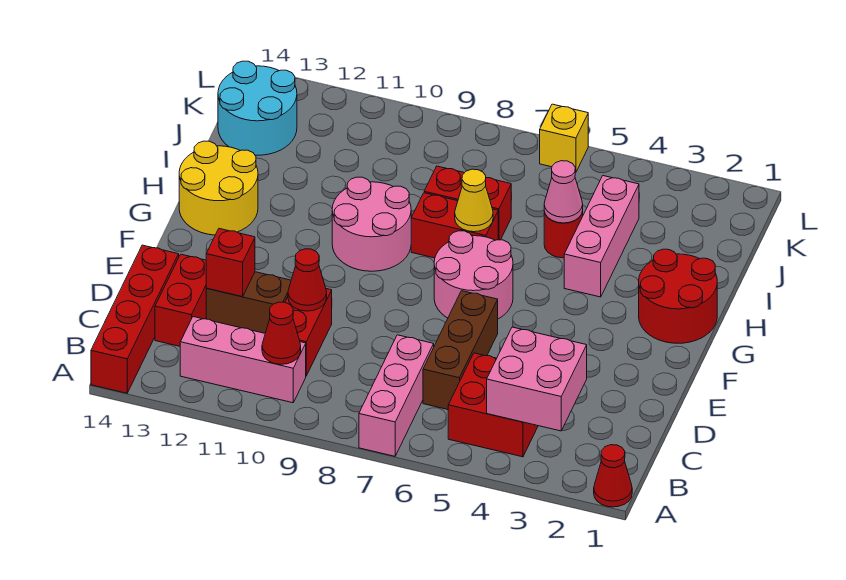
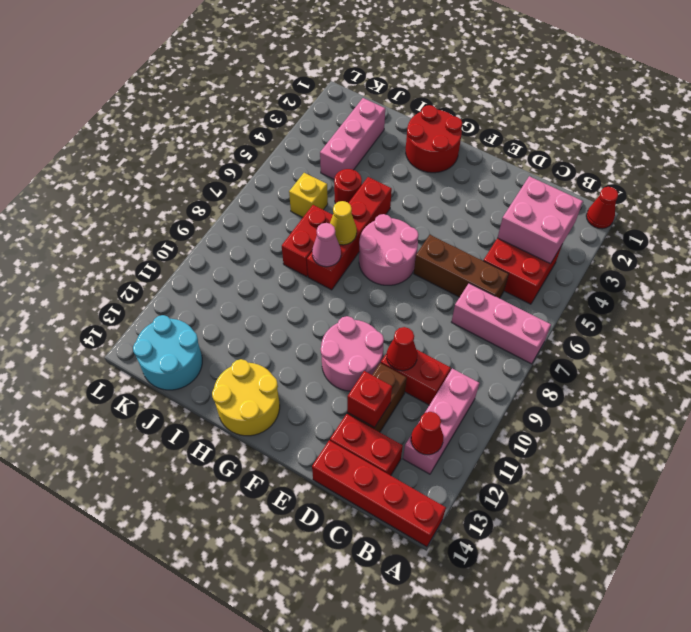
red 1x1 cone [262,302,301,364] -> red 1x1 cone moved to [411,412,443,455]
pink 2x2 round brick [332,177,411,271] -> pink 2x2 round brick moved to [321,316,384,391]
pink 1x3 brick [564,176,639,297] -> pink 1x3 brick turned to [320,98,385,179]
red 1x2 brick [411,193,498,258] -> red 1x4 brick [307,177,392,290]
pink 1x1 cone [544,161,583,223] -> pink 1x1 cone moved to [312,223,341,267]
yellow 1x1 brick [540,104,588,172] -> yellow 1x1 brick moved to [289,173,328,217]

